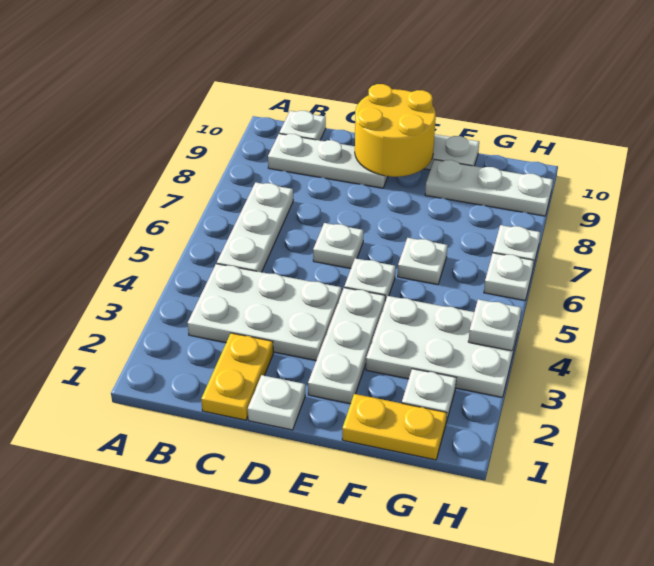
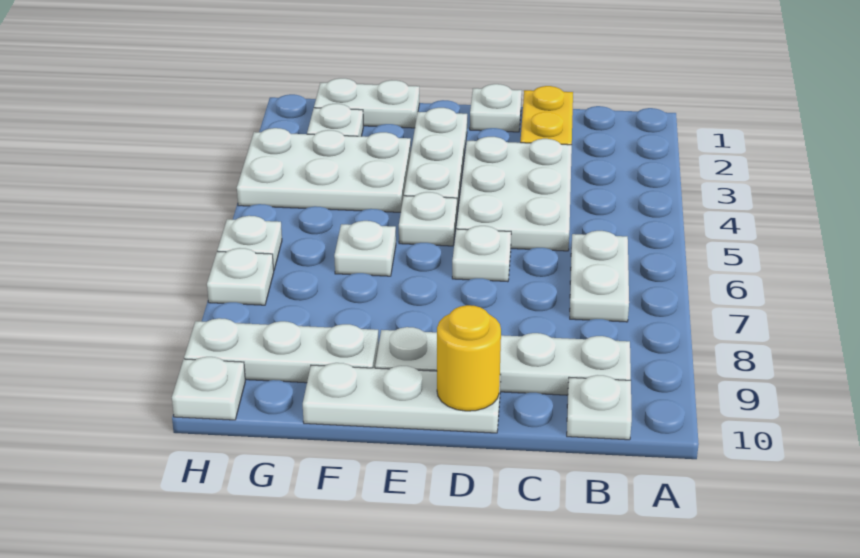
white 2x3 plate [188,264,342,360] -> white 2x3 plate turned to [456,137,572,251]
white 1x3 plate [217,182,293,272] -> white 1x2 plate [570,231,629,322]
white 1x3 plate [268,134,388,188] -> white 1x4 plate [375,327,631,395]
yellow 2x2 round brick [355,84,436,177] -> yellow 1x1 round brick [437,305,501,411]
yellow 1x2 plate [342,394,447,460] -> white 1x2 plate [314,78,419,128]
white 1x1 plate [468,299,521,351] -> white 1x1 plate moved to [172,357,245,420]

